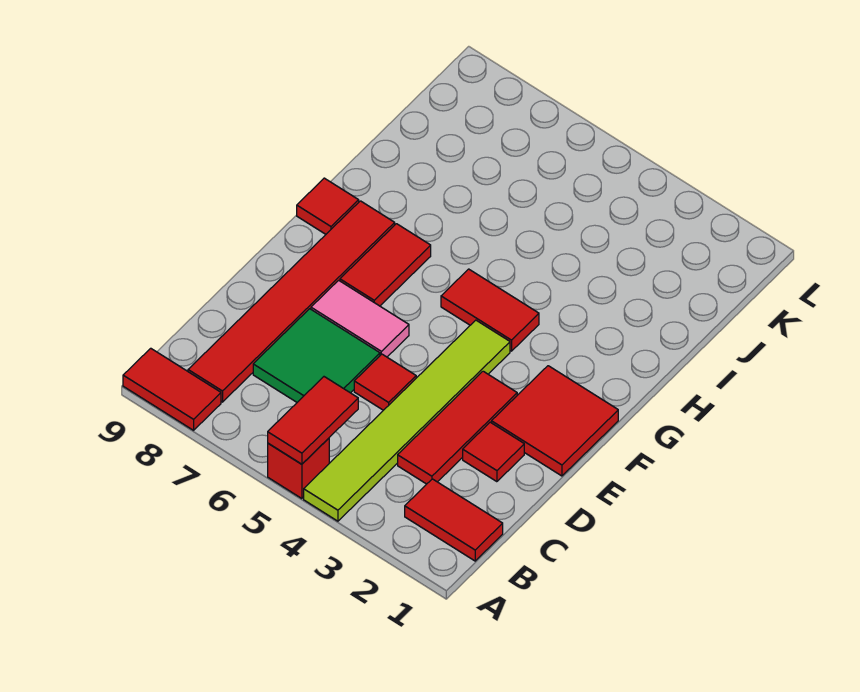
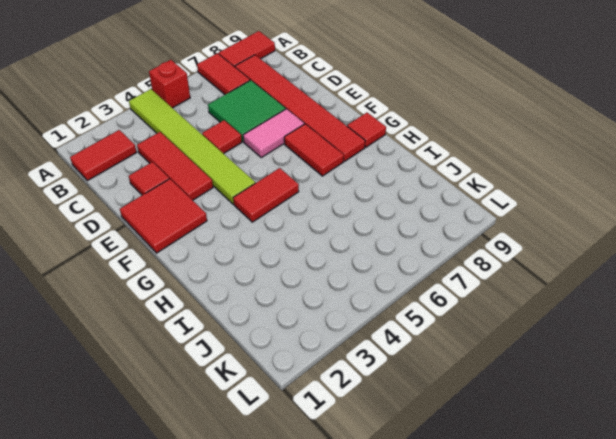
red 1x2 tile [268,377,358,464] -> red 1x2 tile moved to [197,53,250,95]

